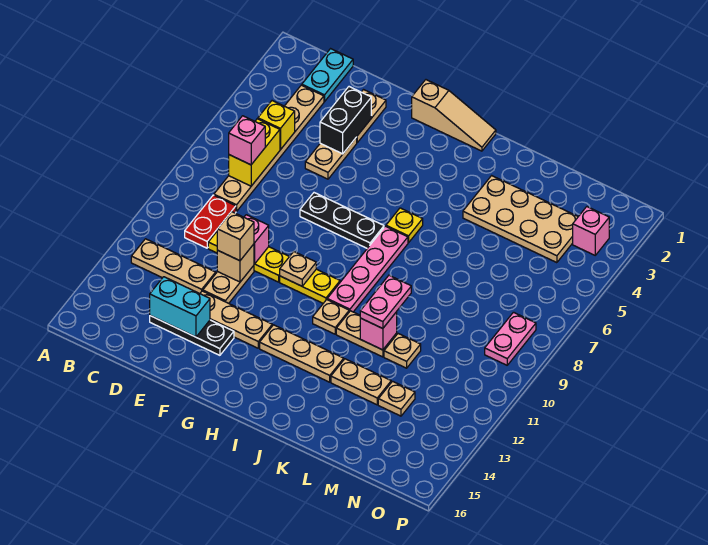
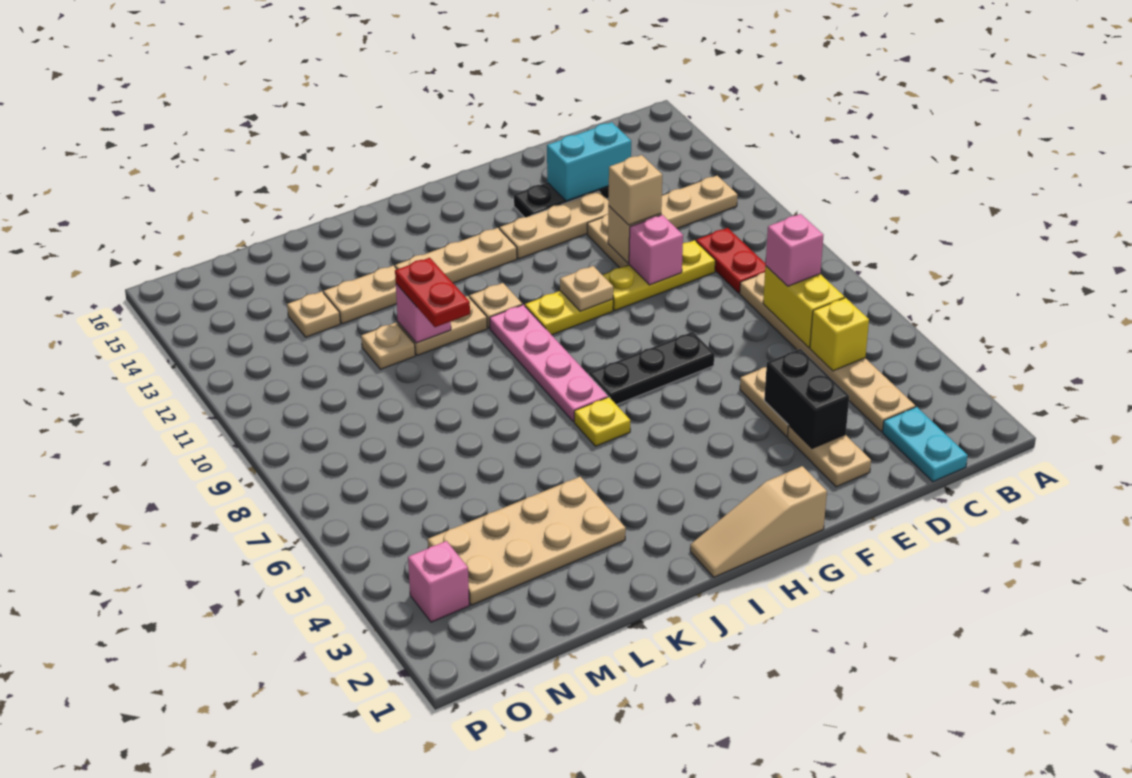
pink 1x2 plate [360,275,411,329] -> red 1x2 plate [395,258,470,327]
pink 1x2 plate [485,312,536,365] -> none

